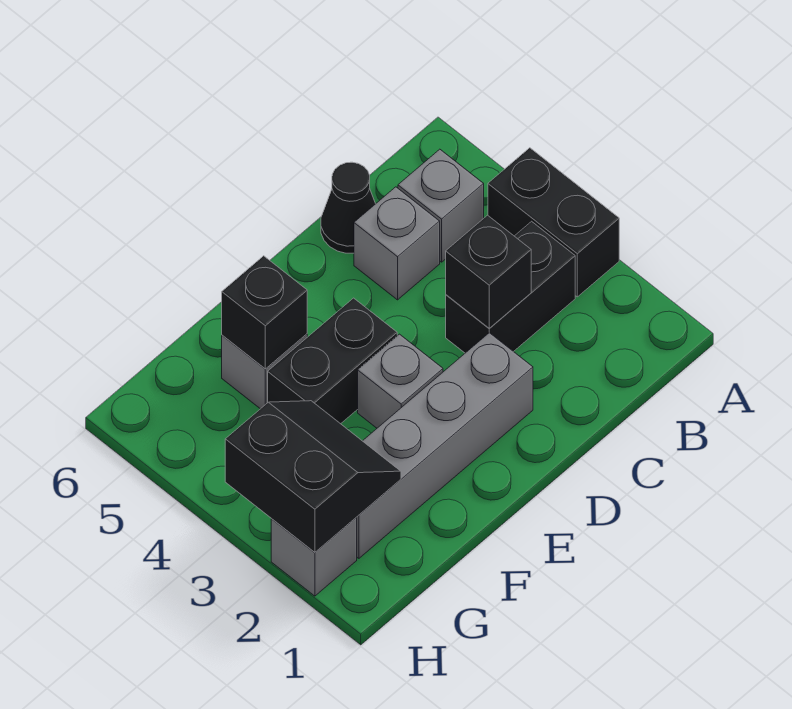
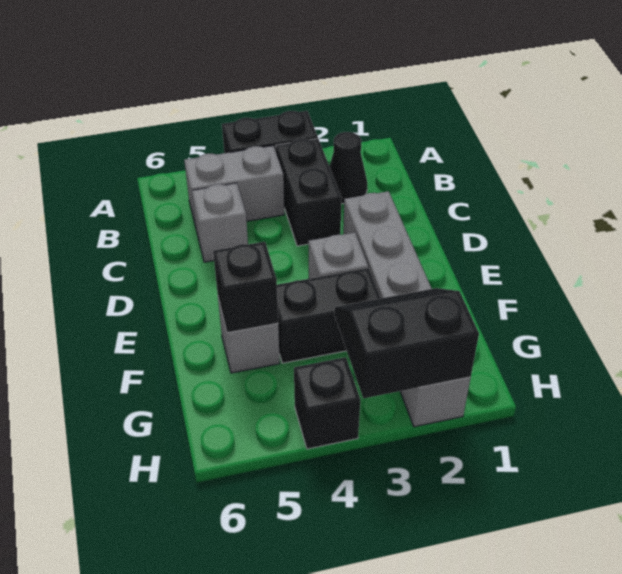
grey 1x1 brick [398,149,484,262] -> grey 1x2 brick [184,146,284,227]
black 1x1 brick [446,215,531,328] -> black 1x1 brick moved to [294,357,360,449]
black 1x1 cone [321,162,375,253] -> black 1x1 cone moved to [329,132,367,204]
black 1x2 brick [268,298,397,424] -> black 1x2 brick turned to [277,268,381,363]

